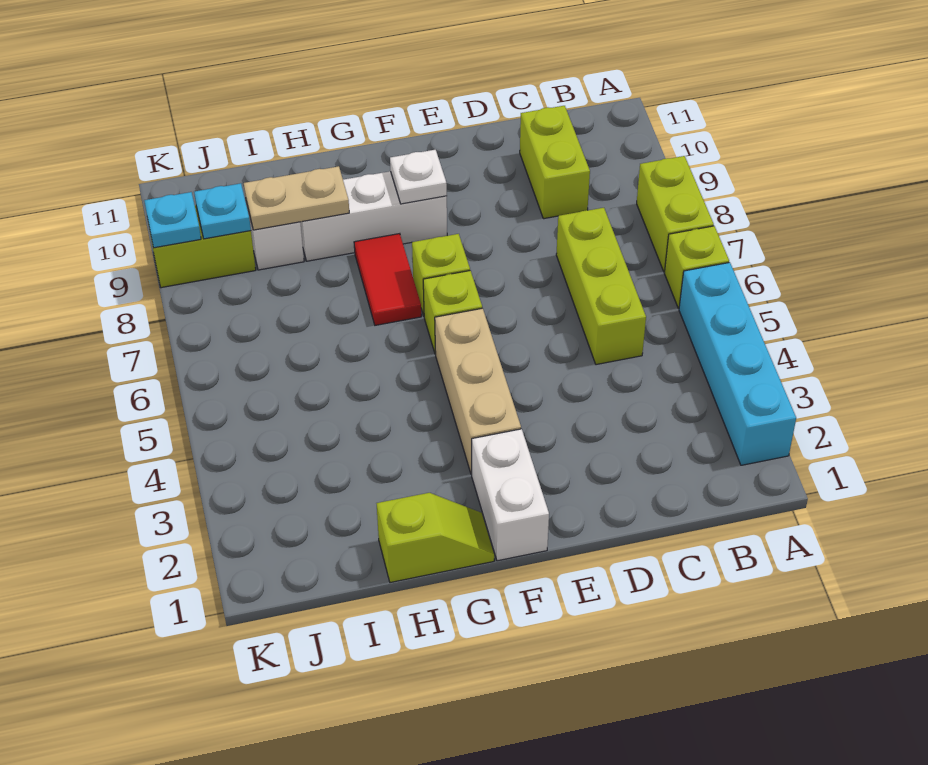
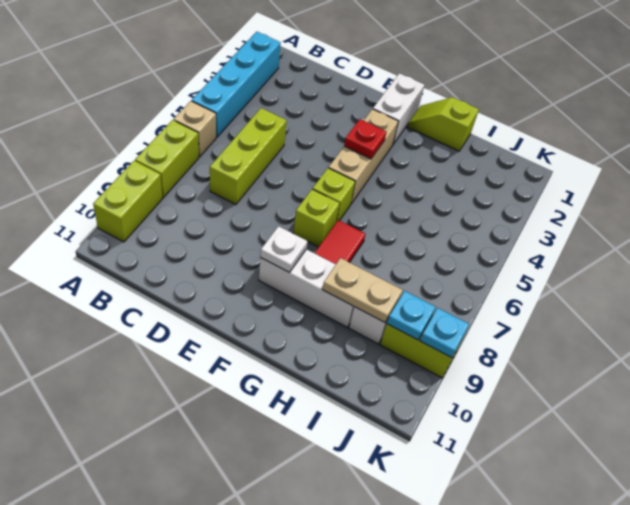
lime 1x1 brick [664,226,729,308] -> tan 1x1 brick [173,101,216,157]
lime 1x2 brick [520,106,590,219] -> lime 1x2 brick moved to [93,161,162,242]
none -> red 1x1 plate [344,119,387,159]

